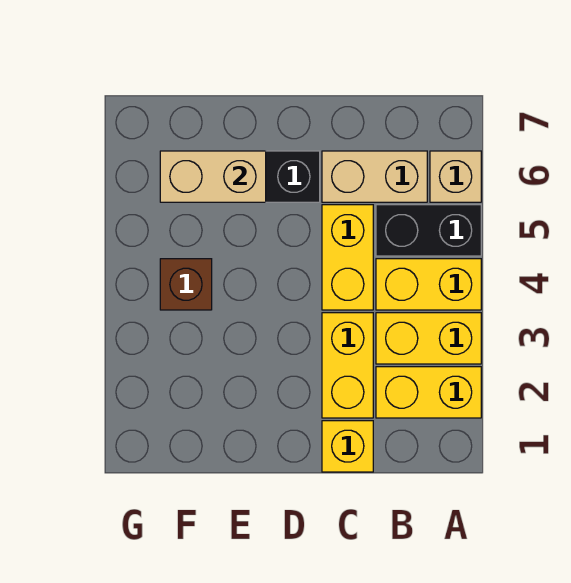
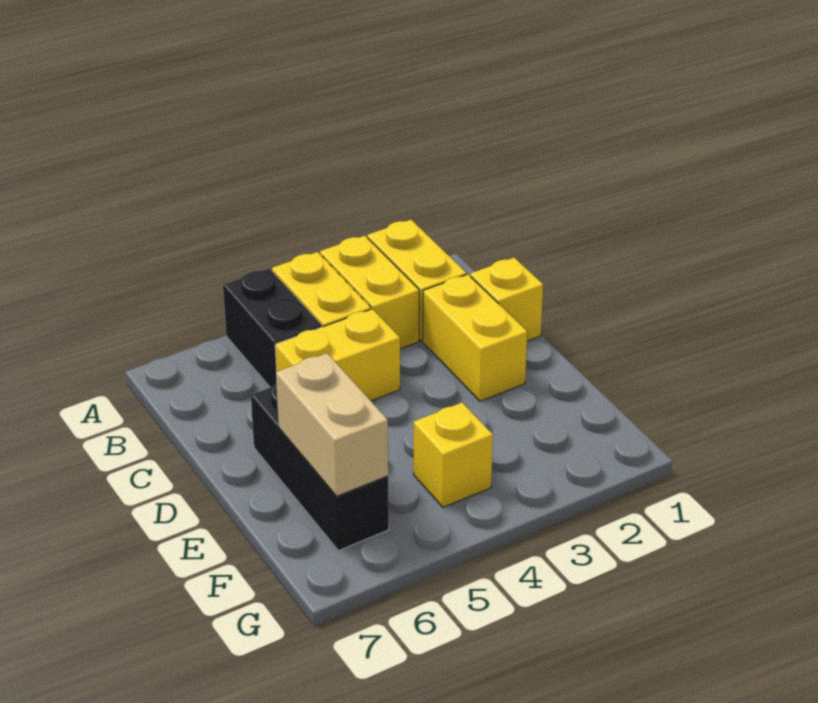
tan 1x1 brick [430,151,481,202] -> none
tan 1x2 brick [322,151,427,202] -> none
yellow 1x2 brick [322,313,373,418] -> yellow 1x2 brick turned to [423,274,527,401]
brown 1x1 brick [160,259,212,310] -> yellow 1x1 brick [414,403,493,507]

